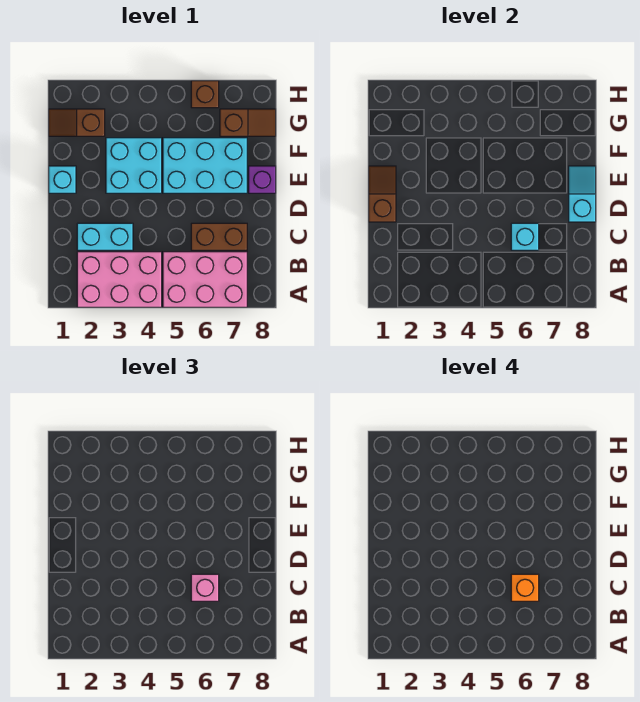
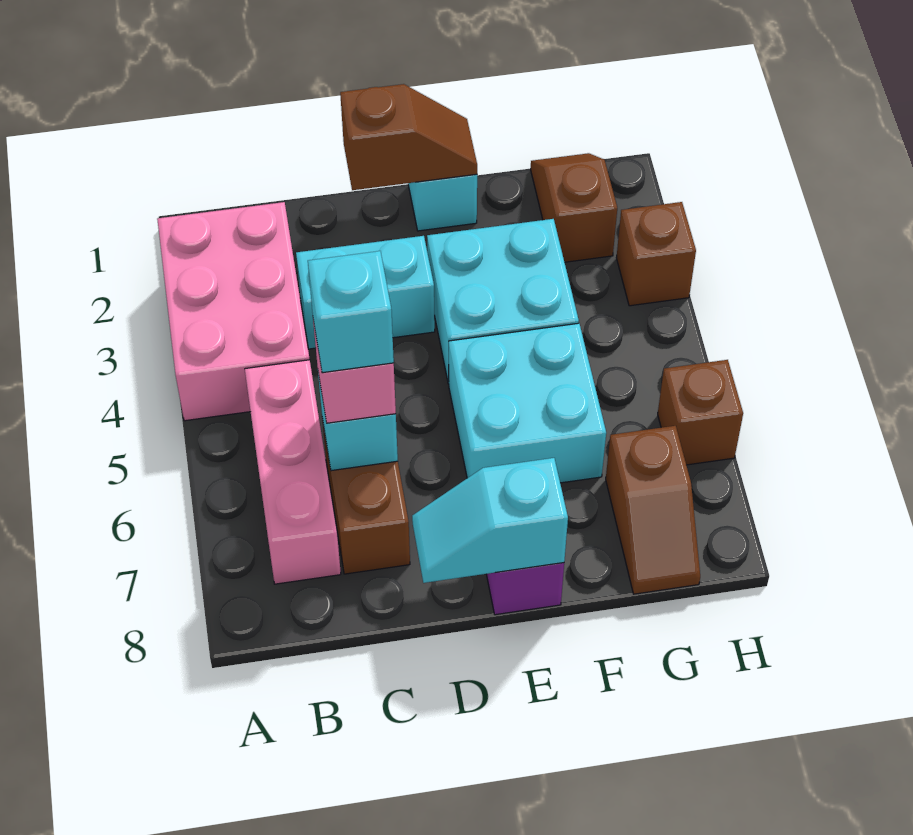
pink 2x3 brick [163,252,247,307] -> pink 1x3 brick [245,360,341,584]
cyan 1x2 brick [77,223,133,250] -> cyan 1x2 brick turned to [296,236,435,349]
orange 1x1 brick [511,574,539,601] -> cyan 1x1 brick [308,251,394,373]
cyan 1x2 slope [569,166,596,222] -> cyan 1x2 slope turned to [412,458,568,583]
cyan 2x3 brick [163,138,247,193] -> cyan 2x2 brick [449,323,606,483]
none -> brown 1x1 brick [616,202,696,306]

